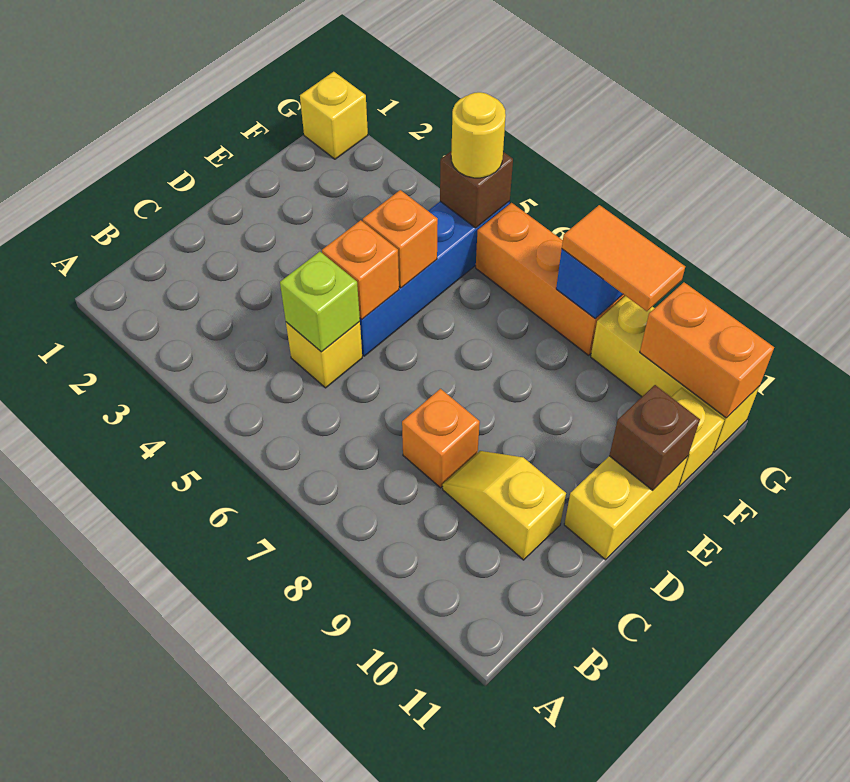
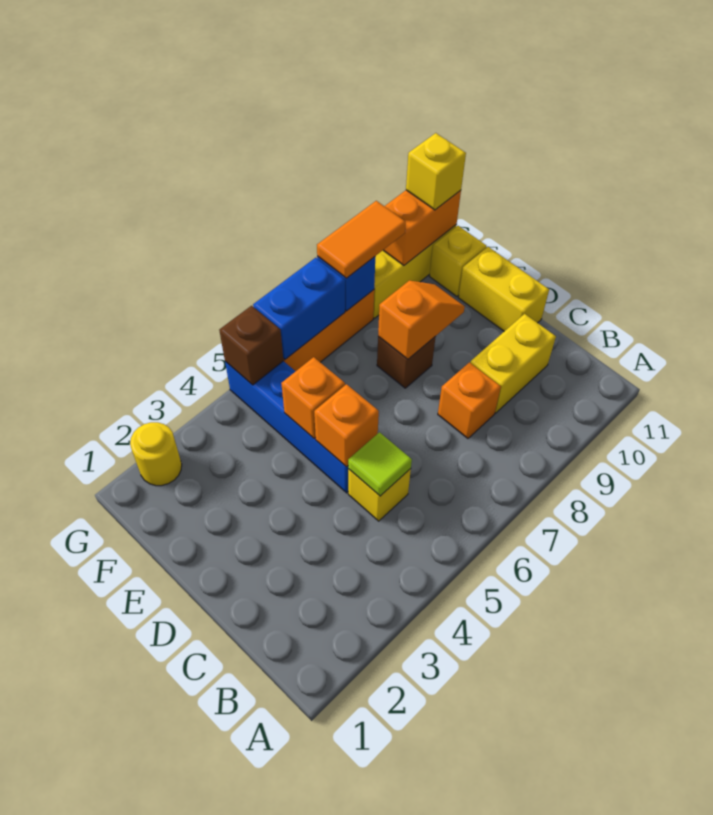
lime 1x1 brick [280,252,360,352] -> lime 1x1 tile [348,432,412,496]
yellow 1x2 slope [443,451,566,560] -> yellow 1x2 brick [470,314,556,413]
none -> orange 1x2 slope [378,281,465,359]
brown 1x1 brick [609,385,700,490] -> brown 1x1 brick moved to [377,336,436,388]
yellow 1x1 brick [300,72,368,159] -> yellow 1x1 brick moved to [406,133,466,210]
yellow 1x1 round brick [451,92,506,178] -> yellow 1x1 round brick moved to [130,422,182,486]
none -> blue 1x2 brick [253,258,345,359]

